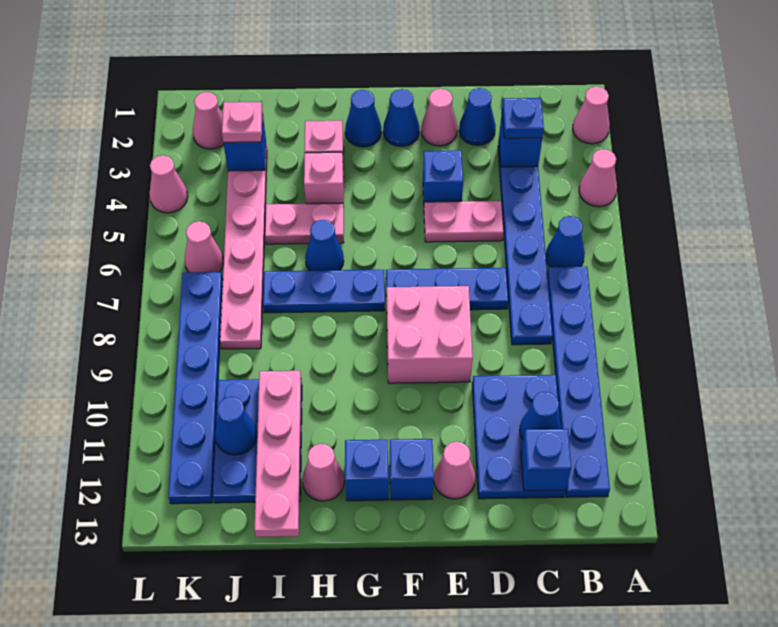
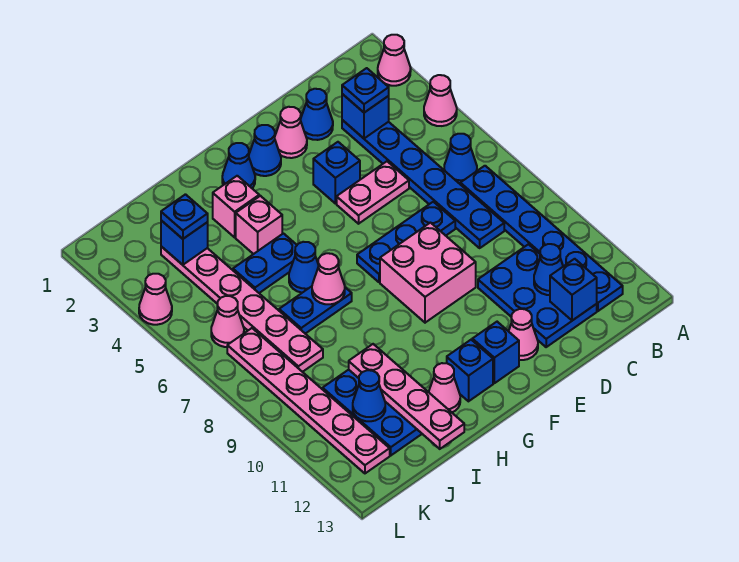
blue 1x3 plate [263,270,385,313] -> blue 1x2 plate [279,286,352,334]
pink 1x2 plate [265,203,344,244] -> blue 1x2 plate [233,234,297,293]
pink 1x1 plate [222,102,263,142] -> blue 1x1 plate [161,194,208,239]
pink 1x1 cone [193,92,224,149] -> pink 1x1 cone moved to [312,253,345,304]
blue 1x6 plate [168,272,223,504] -> pink 1x6 plate [227,328,390,473]

